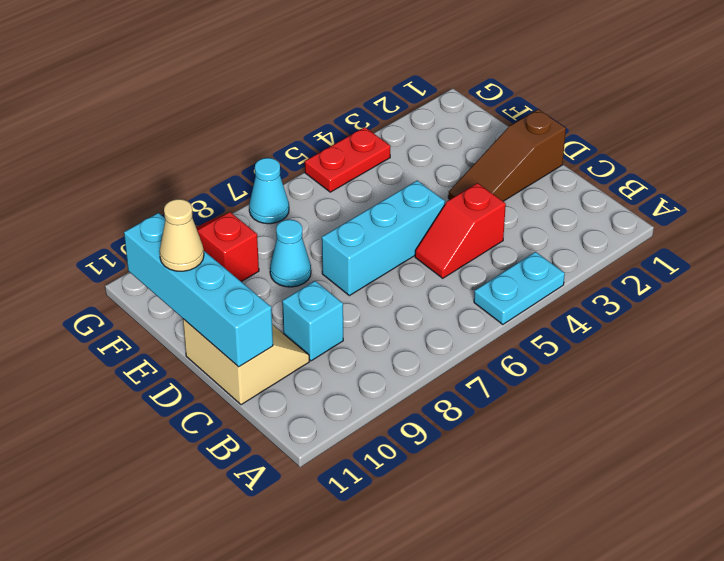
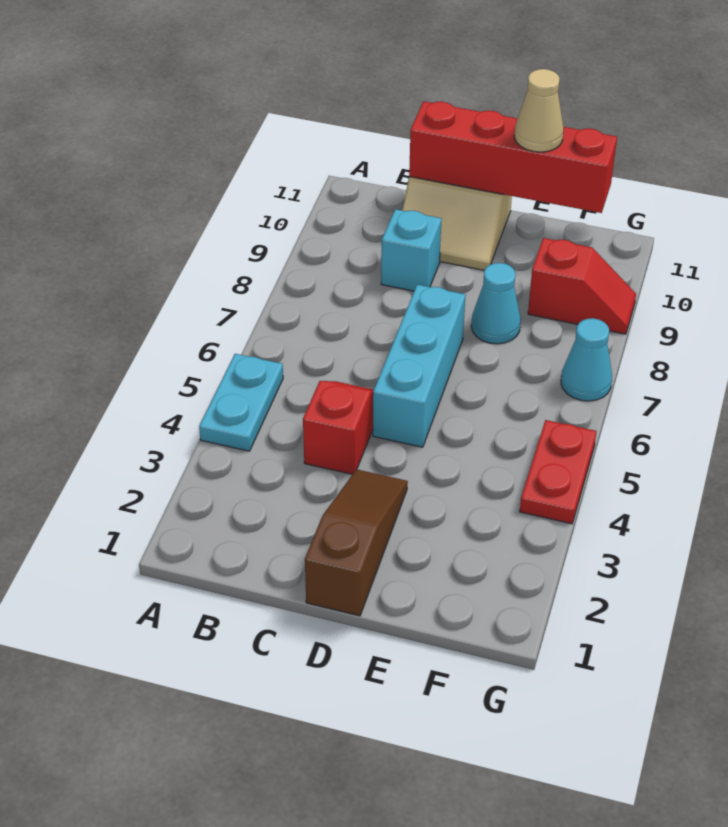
cyan 1x4 brick [124,213,273,367] -> red 1x4 brick [409,101,617,213]

